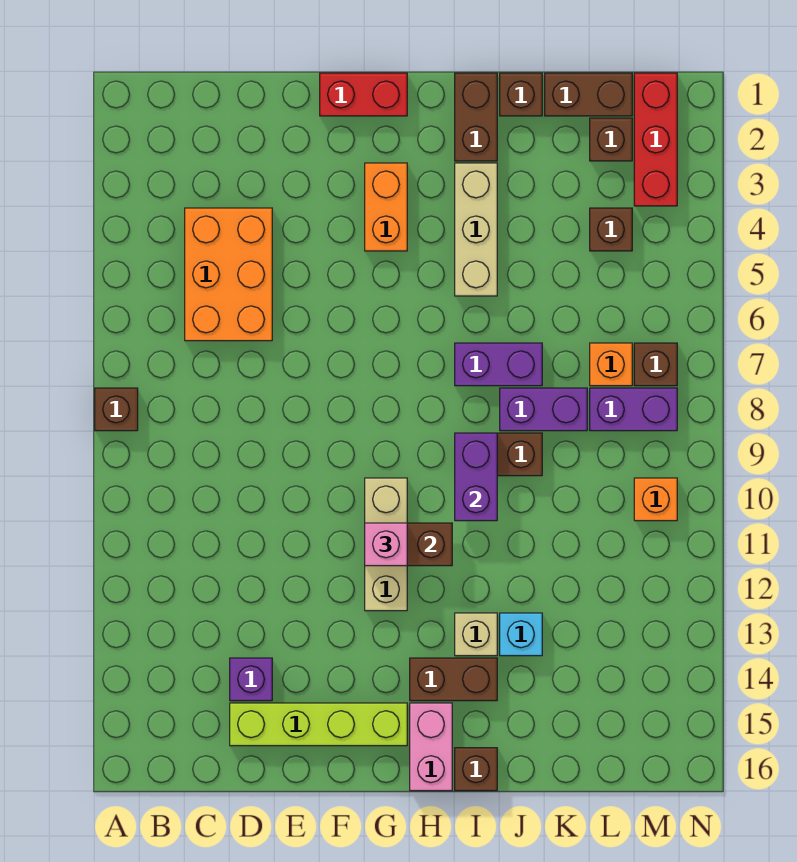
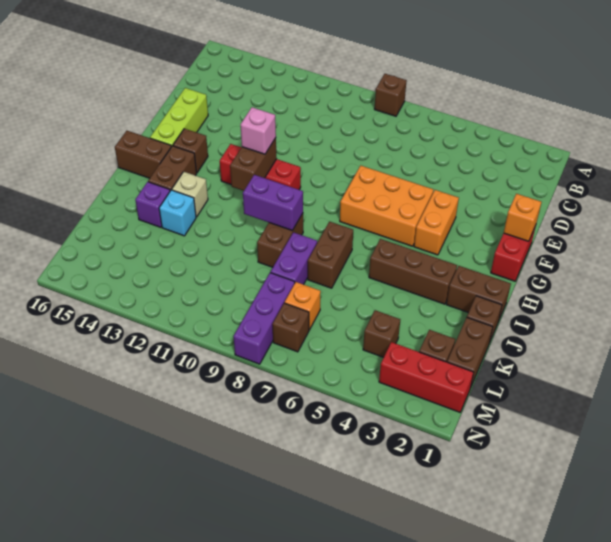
orange 2x3 brick [185,208,272,341] -> orange 2x3 brick moved to [340,166,434,246]
purple 1x1 brick [230,658,272,701] -> purple 1x1 brick moved to [135,182,170,227]
lime 1x4 brick [230,703,407,746] -> lime 1x3 brick [150,88,208,147]
orange 1x2 brick [365,163,407,251] -> orange 1x2 brick turned to [414,190,459,255]
tan 1x3 brick [365,478,407,611] -> red 1x3 brick [220,144,301,190]
pink 1x2 brick [410,703,452,791] -> brown 1x2 brick [115,131,171,178]
tan 1x3 brick [455,163,497,296] -> brown 1x3 brick [369,239,457,304]
purple 1x2 brick [455,343,542,386] -> brown 1x2 brick [308,222,353,288]
brown 1x1 brick [455,748,497,791] -> brown 1x1 brick moved to [173,129,208,173]
purple 1x2 brick [590,388,677,431] -> purple 1x3 brick [233,273,295,364]
orange 1x1 brick [634,478,677,521] -> orange 1x1 brick moved to [504,194,541,241]

